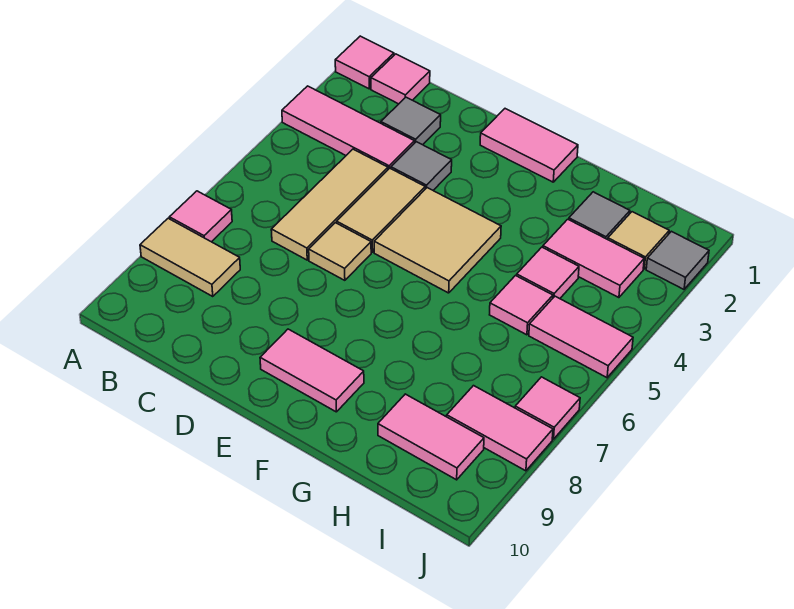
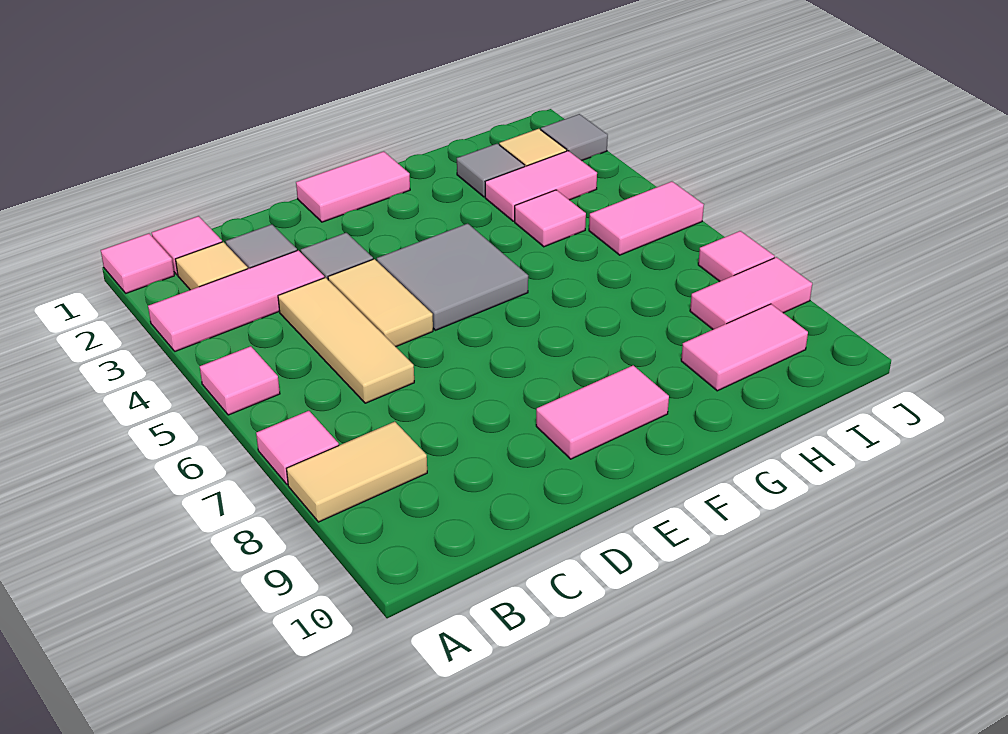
tan 1x1 tile [309,223,371,280] -> tan 1x1 tile moved to [175,242,248,290]
tan 2x2 tile [374,188,501,293] -> grey 2x2 tile [377,224,528,330]
pink 1x1 tile [490,276,553,335] -> pink 1x1 tile moved to [200,346,280,415]

